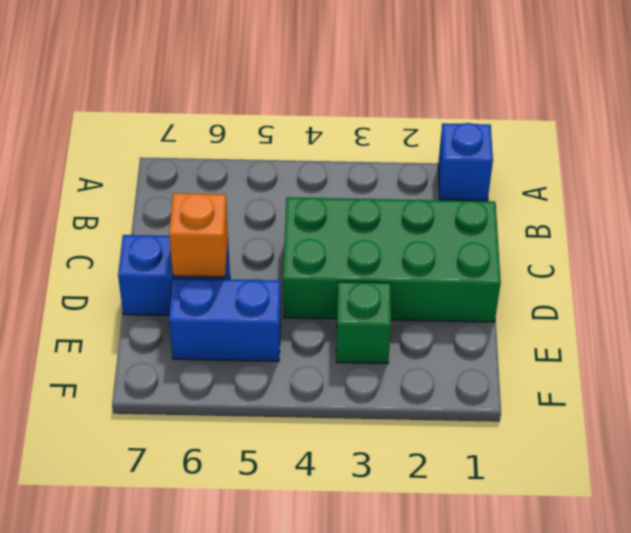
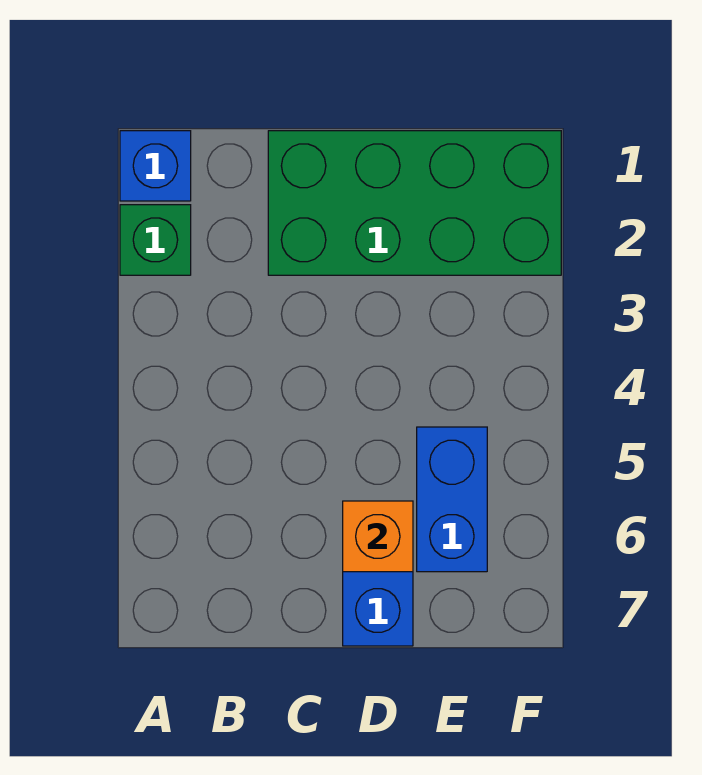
green 2x4 brick [283,197,501,322] -> green 2x4 brick turned to [268,131,561,275]
green 1x1 brick [336,282,391,364] -> green 1x1 brick moved to [120,205,191,275]

